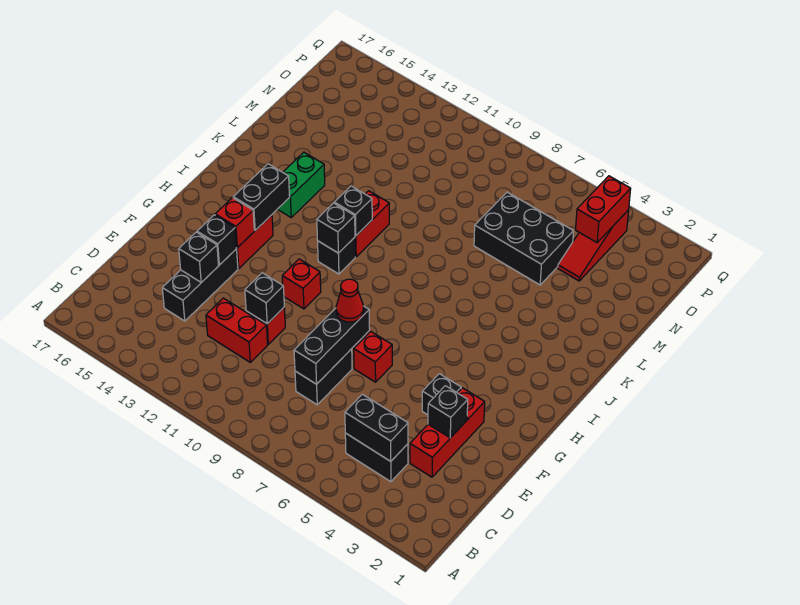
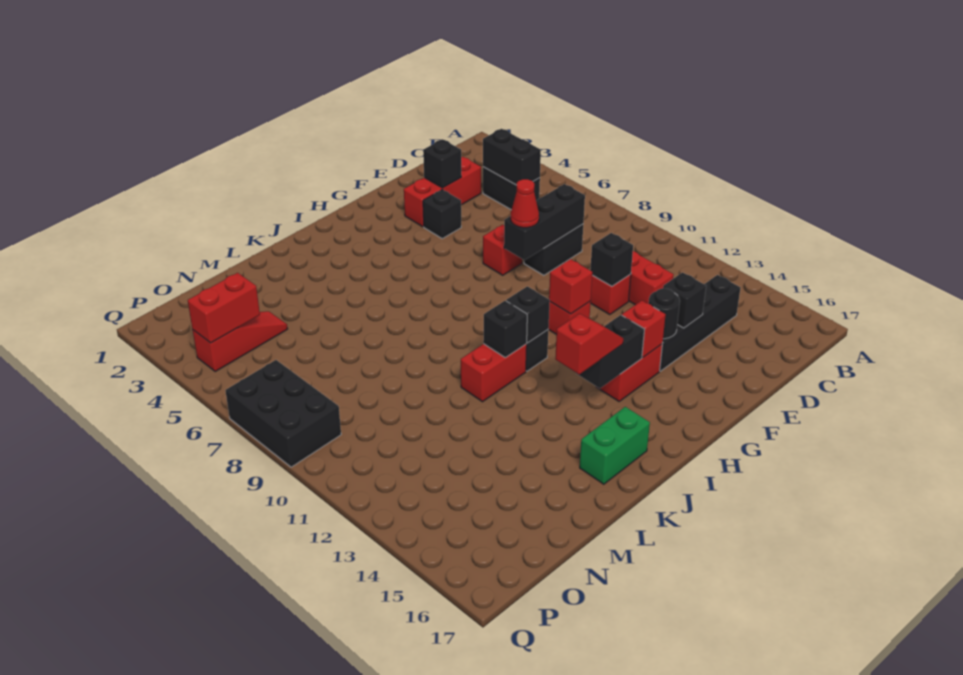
black 1x3 brick [162,249,238,321] -> black 1x4 brick [660,275,740,371]
black 1x1 brick [197,215,237,265] -> black 1x1 round brick [649,288,680,339]
none -> red 1x1 brick [549,259,593,314]
none -> red 1x2 slope [555,314,623,374]
green 1x2 brick [278,152,325,217] -> green 1x2 brick moved to [580,407,650,484]
black 2x3 brick [474,192,574,285] -> black 2x3 brick moved to [225,360,341,467]

